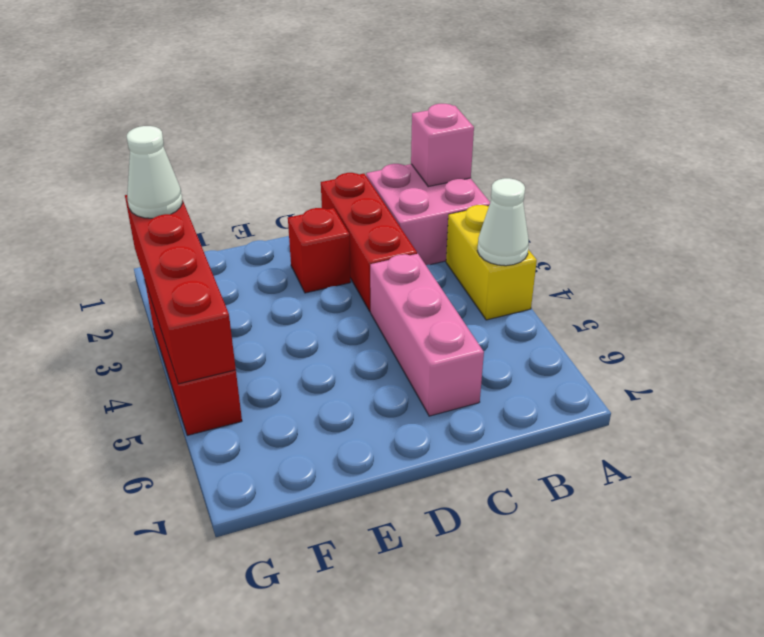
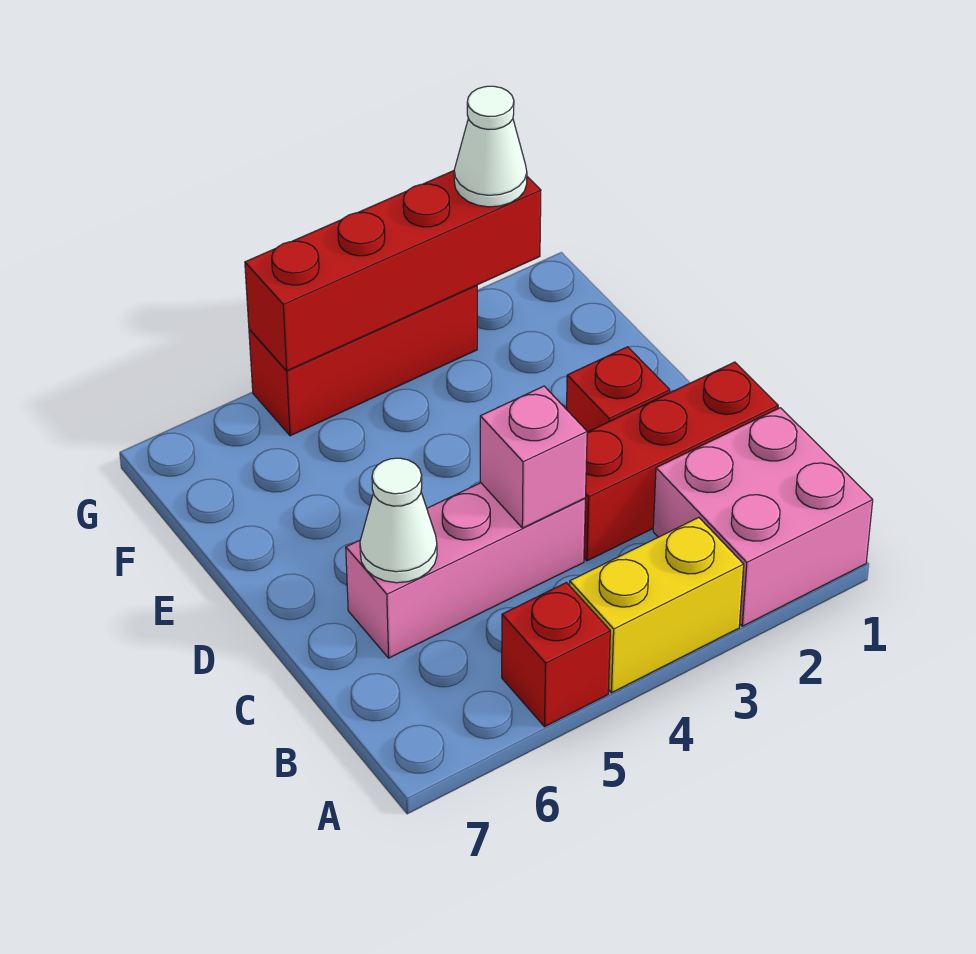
pink 1x1 brick [411,104,474,187] -> pink 1x1 brick moved to [480,386,587,528]
white 1x1 cone [477,178,529,266] -> white 1x1 cone moved to [360,458,437,583]
none -> red 1x1 brick [502,583,610,727]

